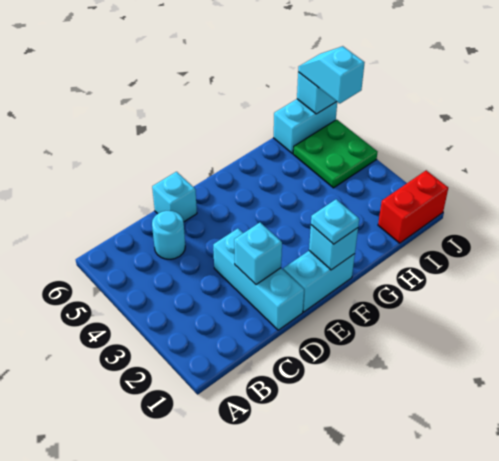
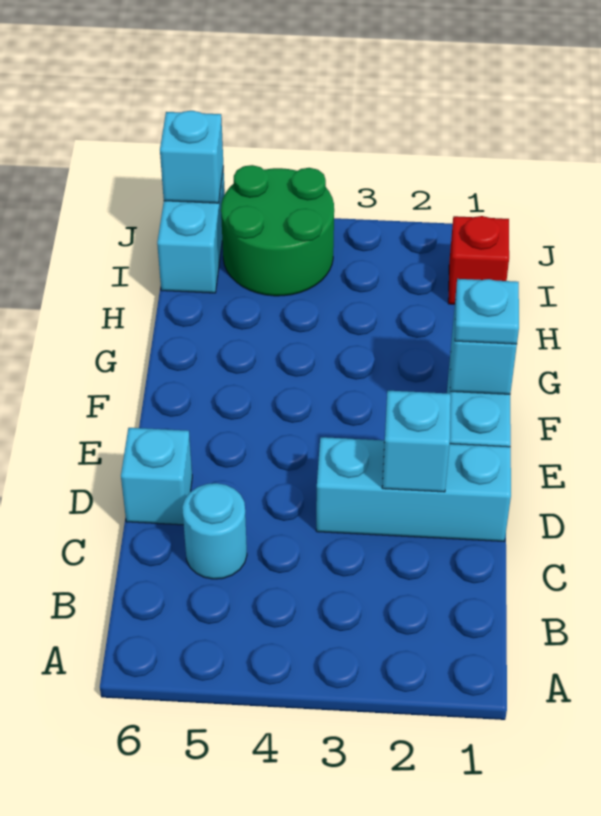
red 1x2 brick [378,170,448,243] -> red 1x1 brick [448,216,509,304]
green 2x2 plate [293,120,377,188] -> green 2x2 round brick [221,165,334,296]
cyan 1x2 slope [298,46,365,103] -> none

